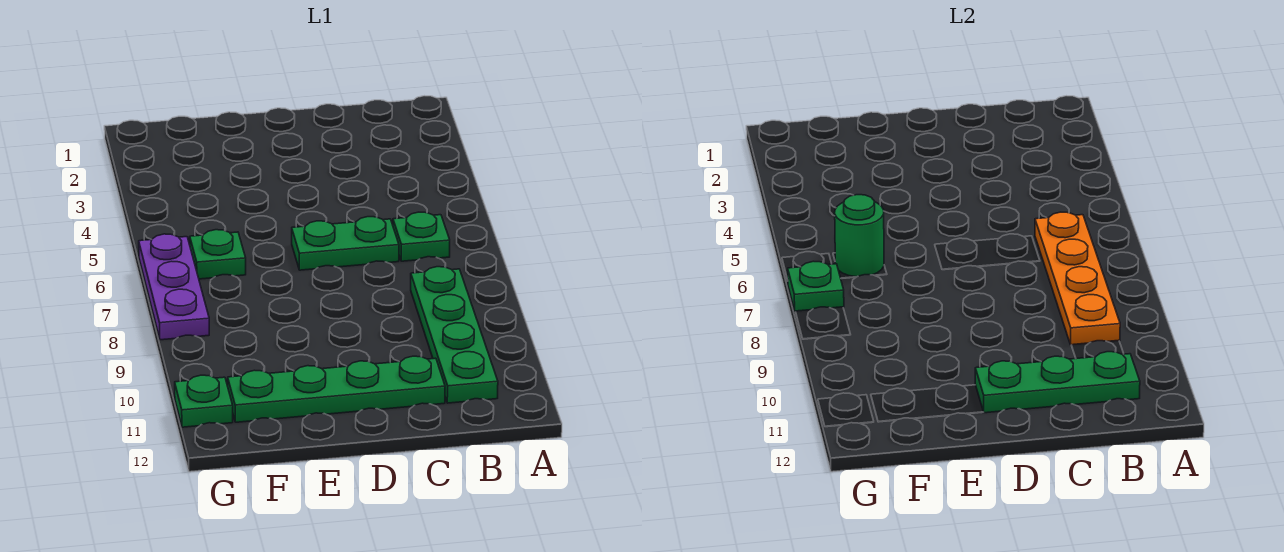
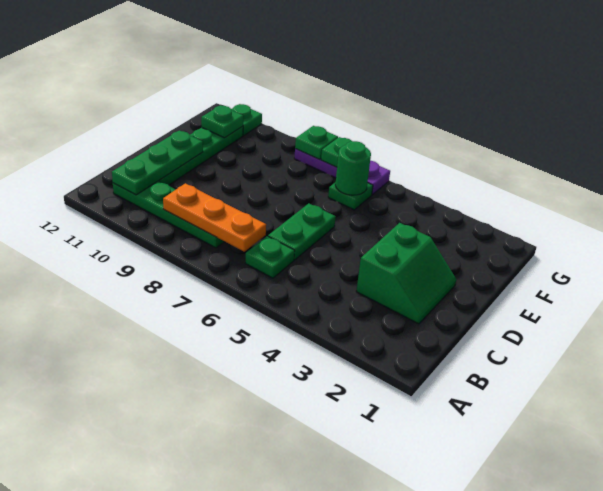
orange 1x4 plate [1035,212,1120,345] -> orange 1x3 plate [163,183,266,251]
none -> green 2x2 slope [356,223,456,324]
none -> green 1x1 plate [201,105,243,138]
none -> green 1x1 plate [295,126,338,159]

